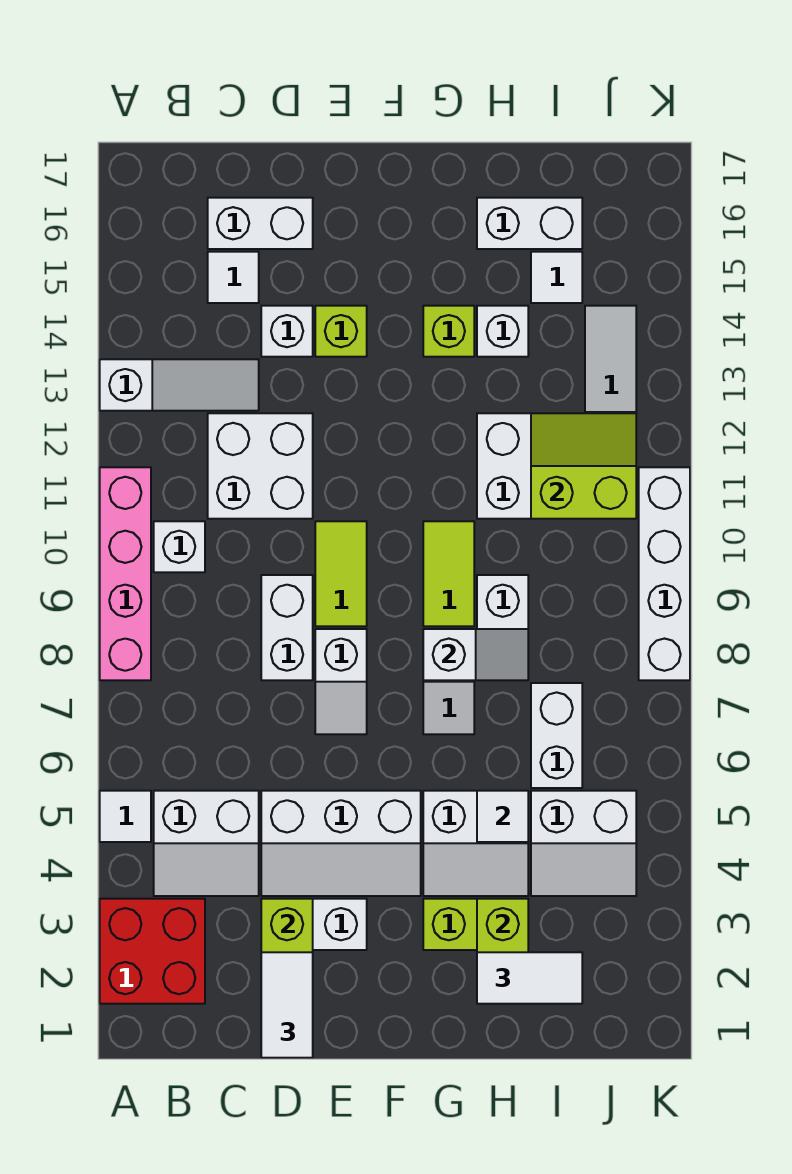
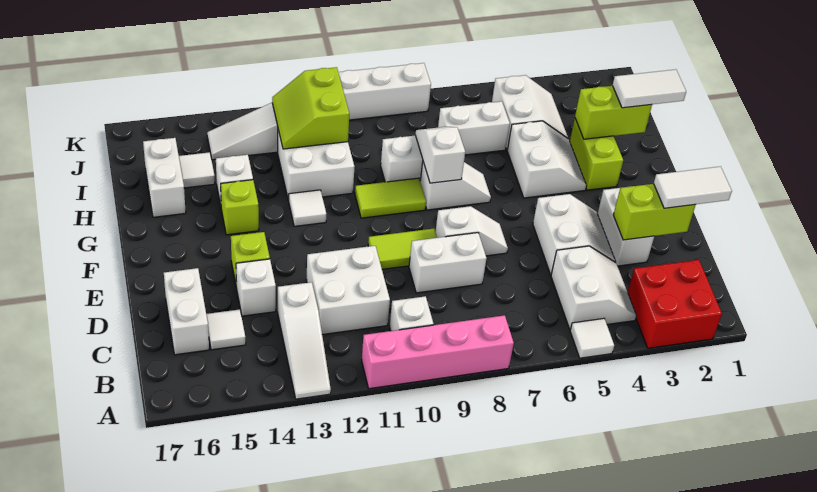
white 1x3 slope [100,359,259,411] -> white 1x3 slope turned to [278,282,331,399]
white 2x3 slope [261,791,421,896] -> white 2x2 slope [533,194,616,275]
white 1x2 tile [477,952,582,1004] -> white 1x2 tile turned to [613,69,686,108]
white 1x1 tile [477,791,528,842] -> white 1x1 tile moved to [289,190,326,226]

